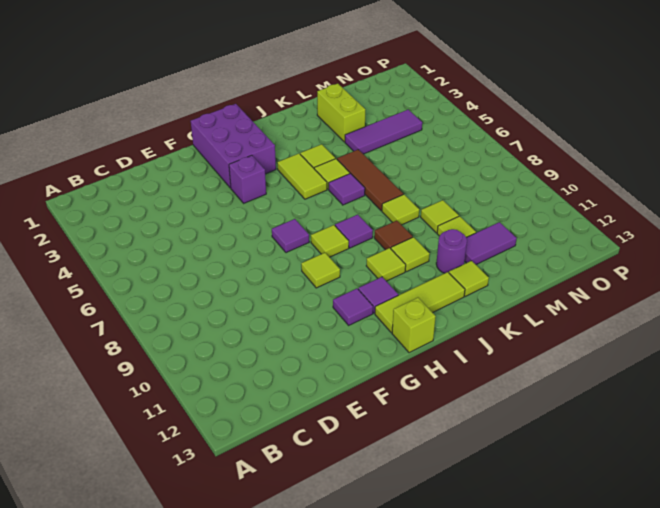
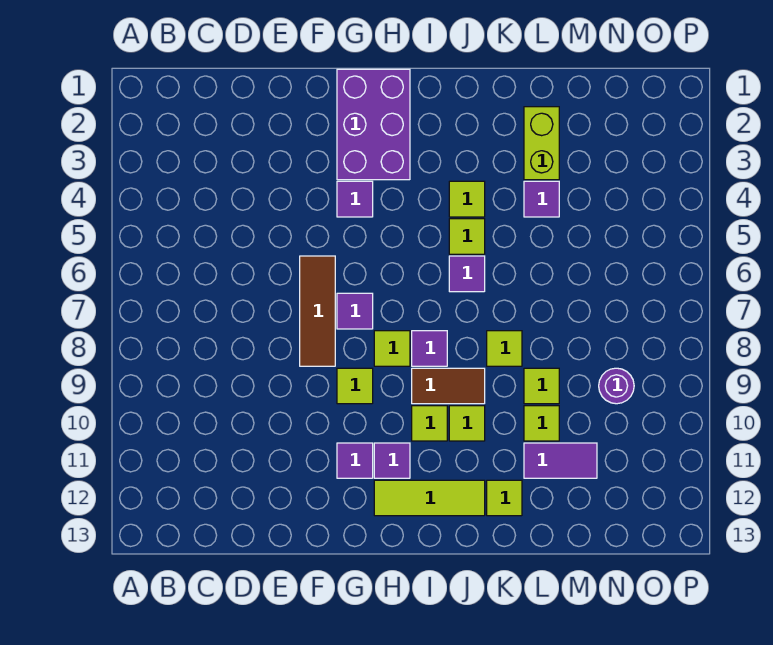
purple 1x1 brick [229,155,266,203] -> purple 1x1 tile [337,181,373,217]
lime 1x1 brick [392,298,436,353] -> none
lime 1x2 tile [277,154,327,199] -> none
brown 1x1 tile [374,221,413,250] -> brown 1x2 tile [412,368,485,404]
brown 1x3 tile [337,150,403,211] -> brown 1x3 tile moved to [300,256,335,366]
purple 1x1 round brick [436,229,467,273] -> purple 1x1 round brick moved to [599,368,634,404]
purple 1x3 tile [345,110,422,154] -> purple 1x1 tile [524,181,559,217]

